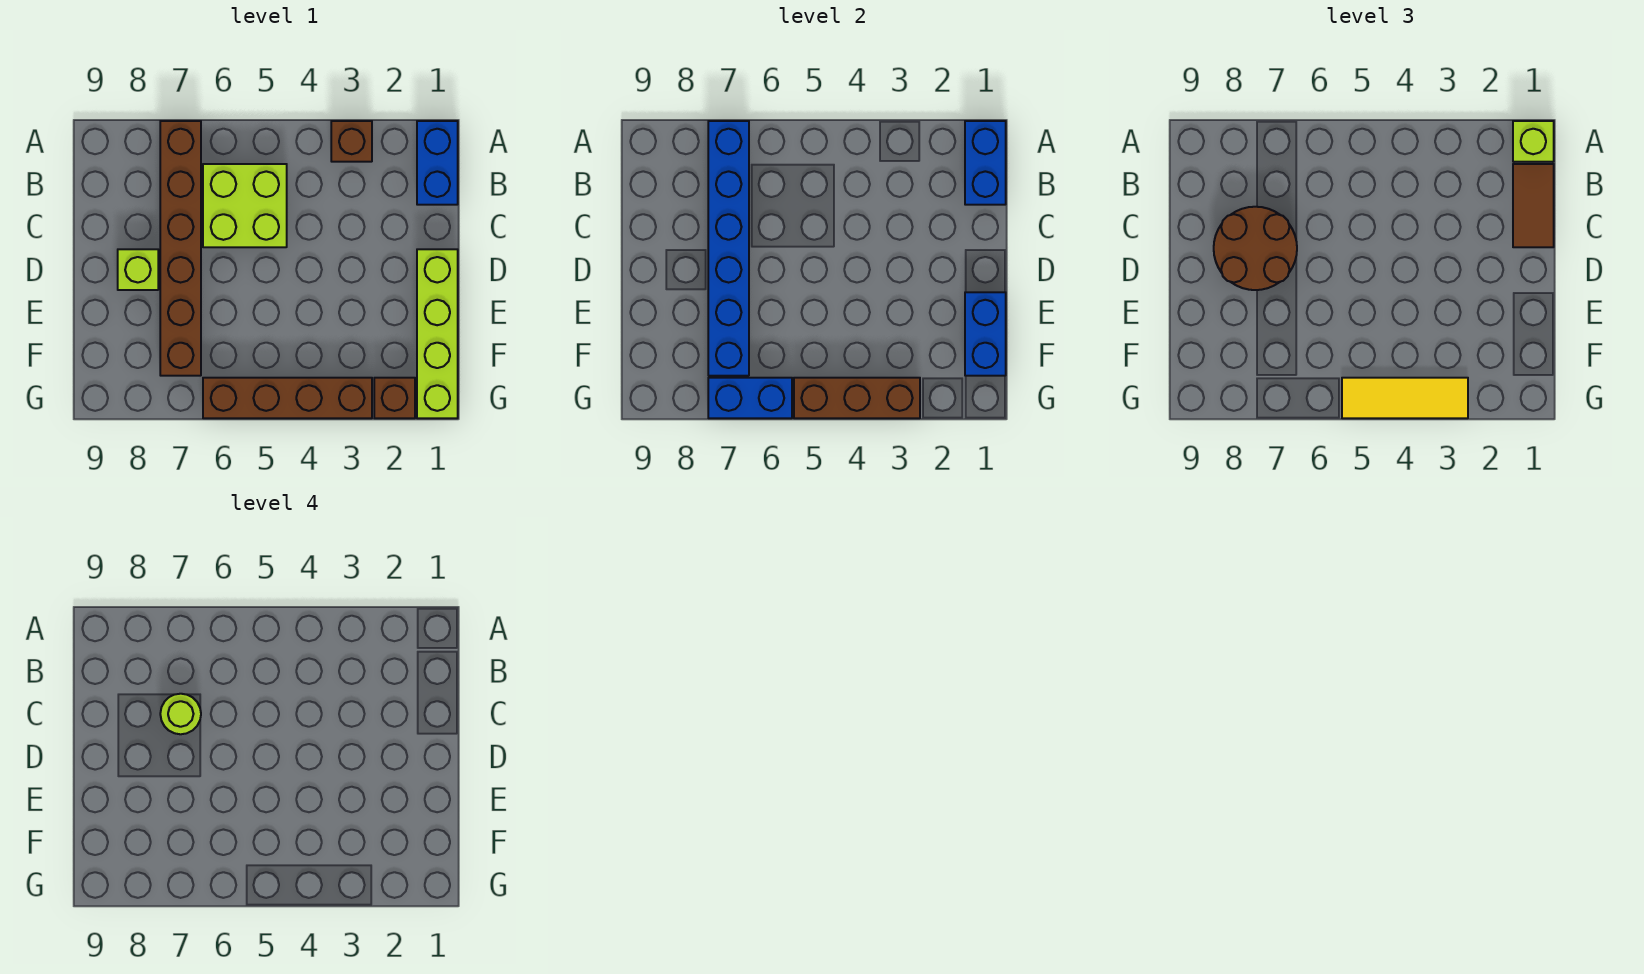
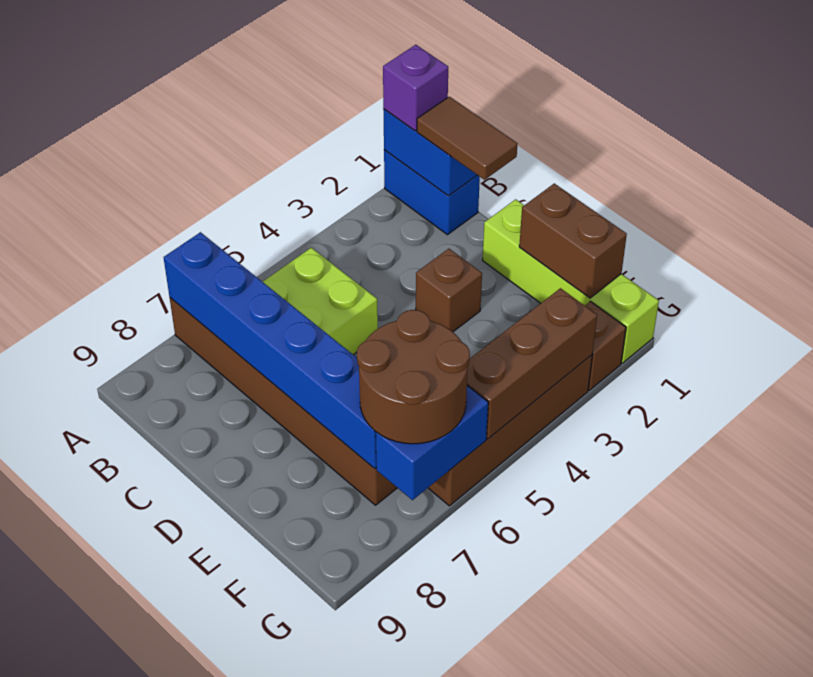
lime 1x1 brick [1513,121,1554,162] -> purple 1x1 brick [383,45,448,131]
brown 1x1 brick [331,121,372,162] -> brown 1x1 brick moved to [416,249,482,332]
brown 2x2 round brick [1214,207,1297,290] -> brown 2x2 round brick moved to [357,310,470,444]
lime 1x1 round brick [160,694,201,734] -> none
lime 1x1 brick [118,249,158,290] -> none
blue 1x2 brick [965,292,1006,376] -> brown 1x2 brick [519,183,627,298]
yellow 1x3 tile [1342,378,1468,418] -> none

